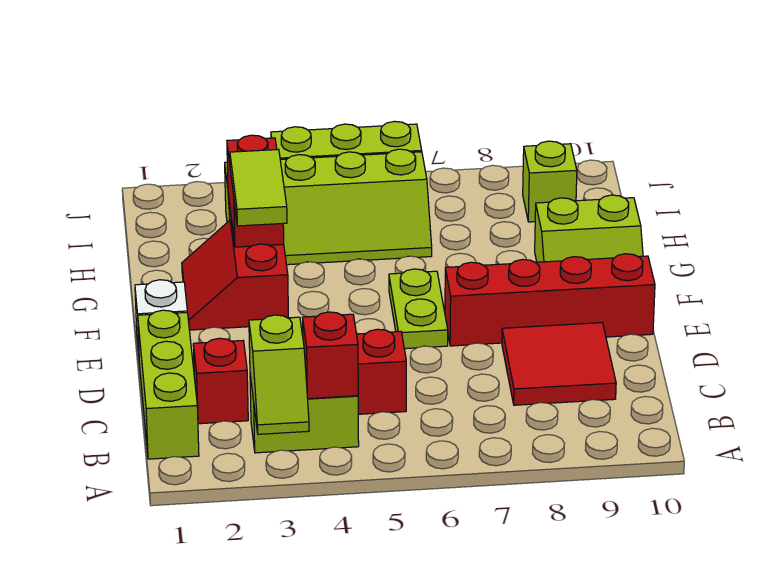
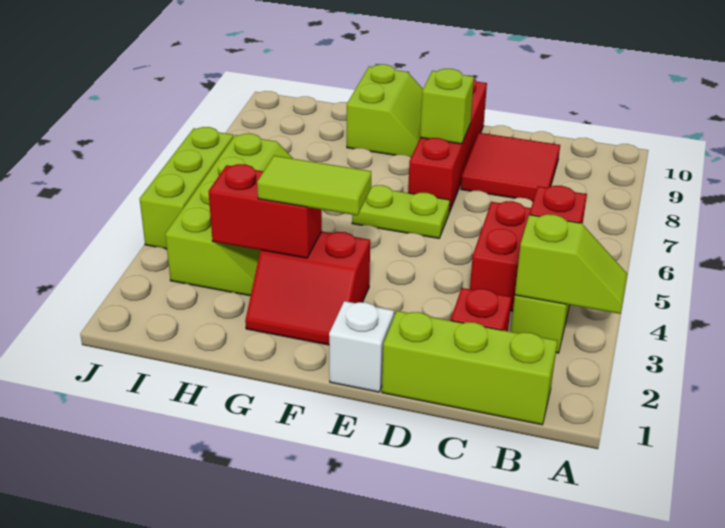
lime 1x1 brick [523,141,577,222] -> lime 1x1 brick moved to [420,69,474,144]

